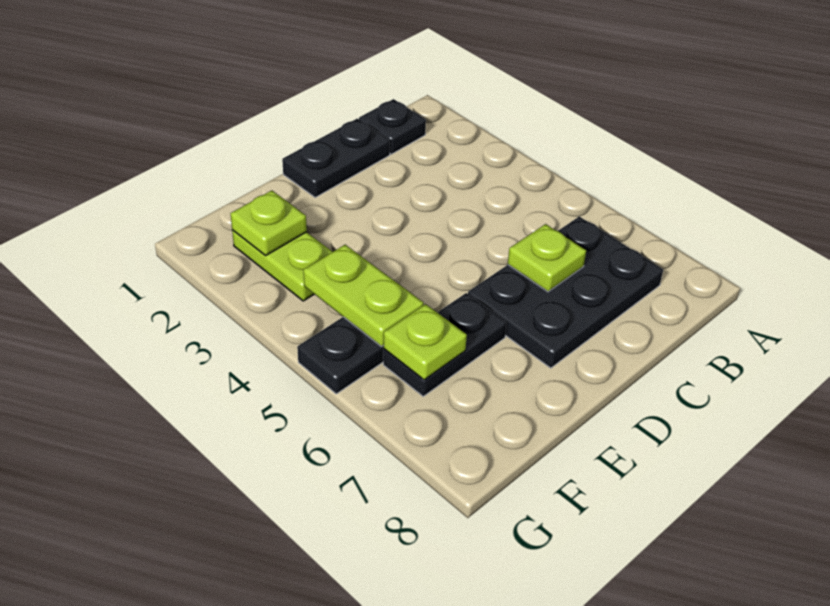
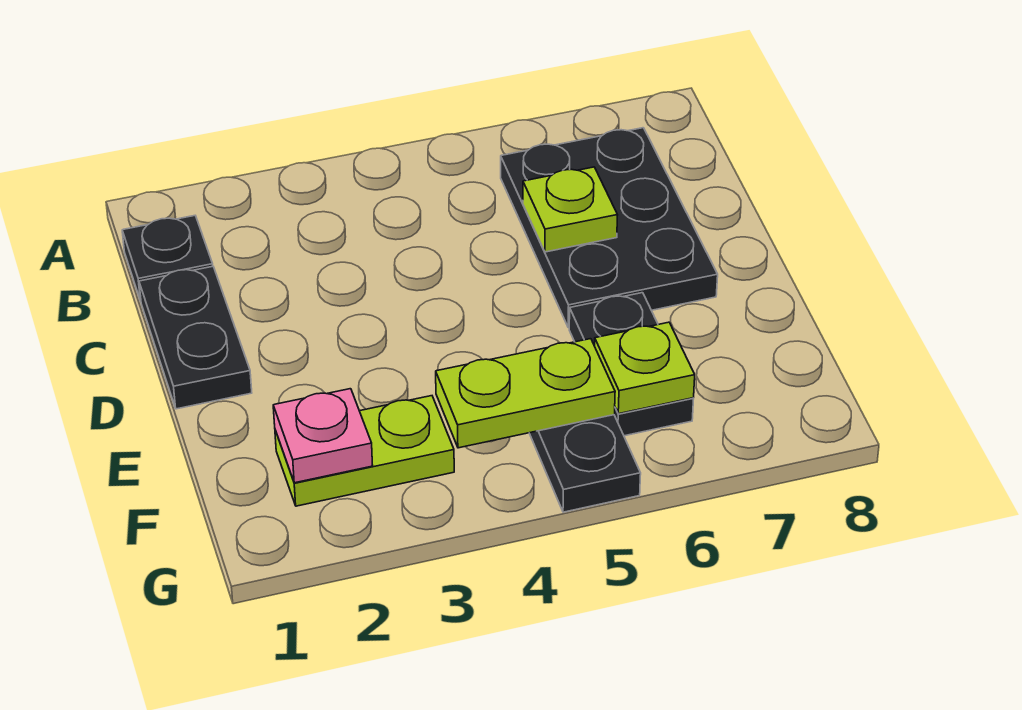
lime 1x1 plate [230,191,307,256] -> pink 1x1 plate [273,389,373,483]

